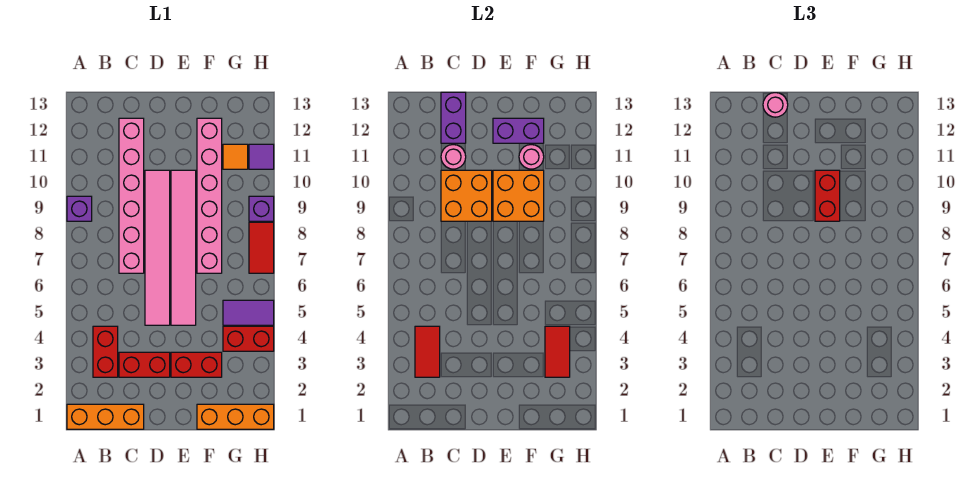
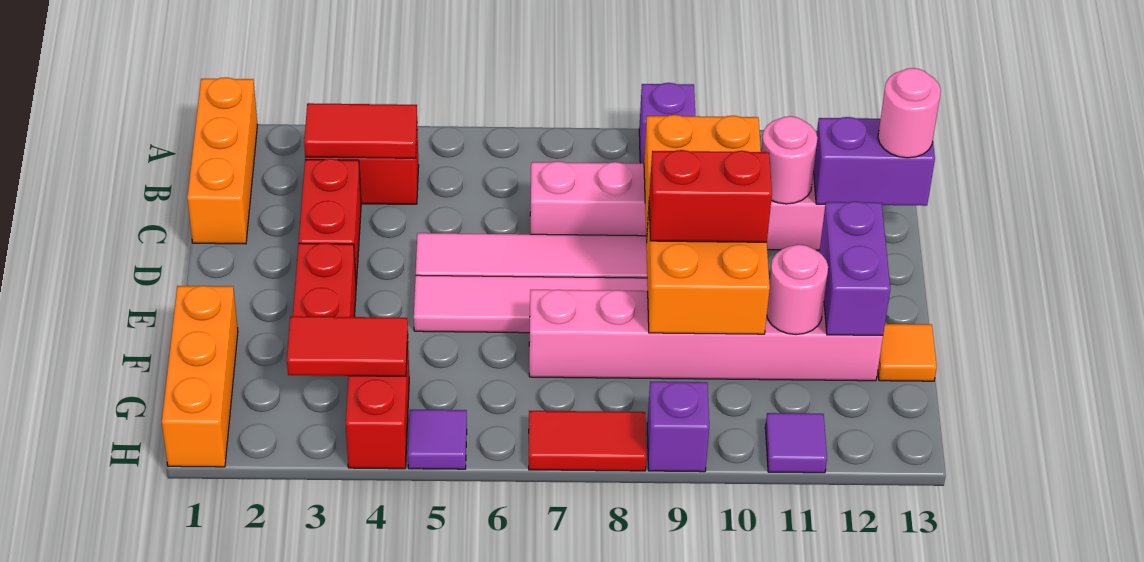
purple 1x2 tile [223,300,274,325] -> purple 1x1 tile [408,410,467,469]
orange 1x1 tile [223,144,248,169] -> orange 1x1 tile moved to [878,324,937,381]

